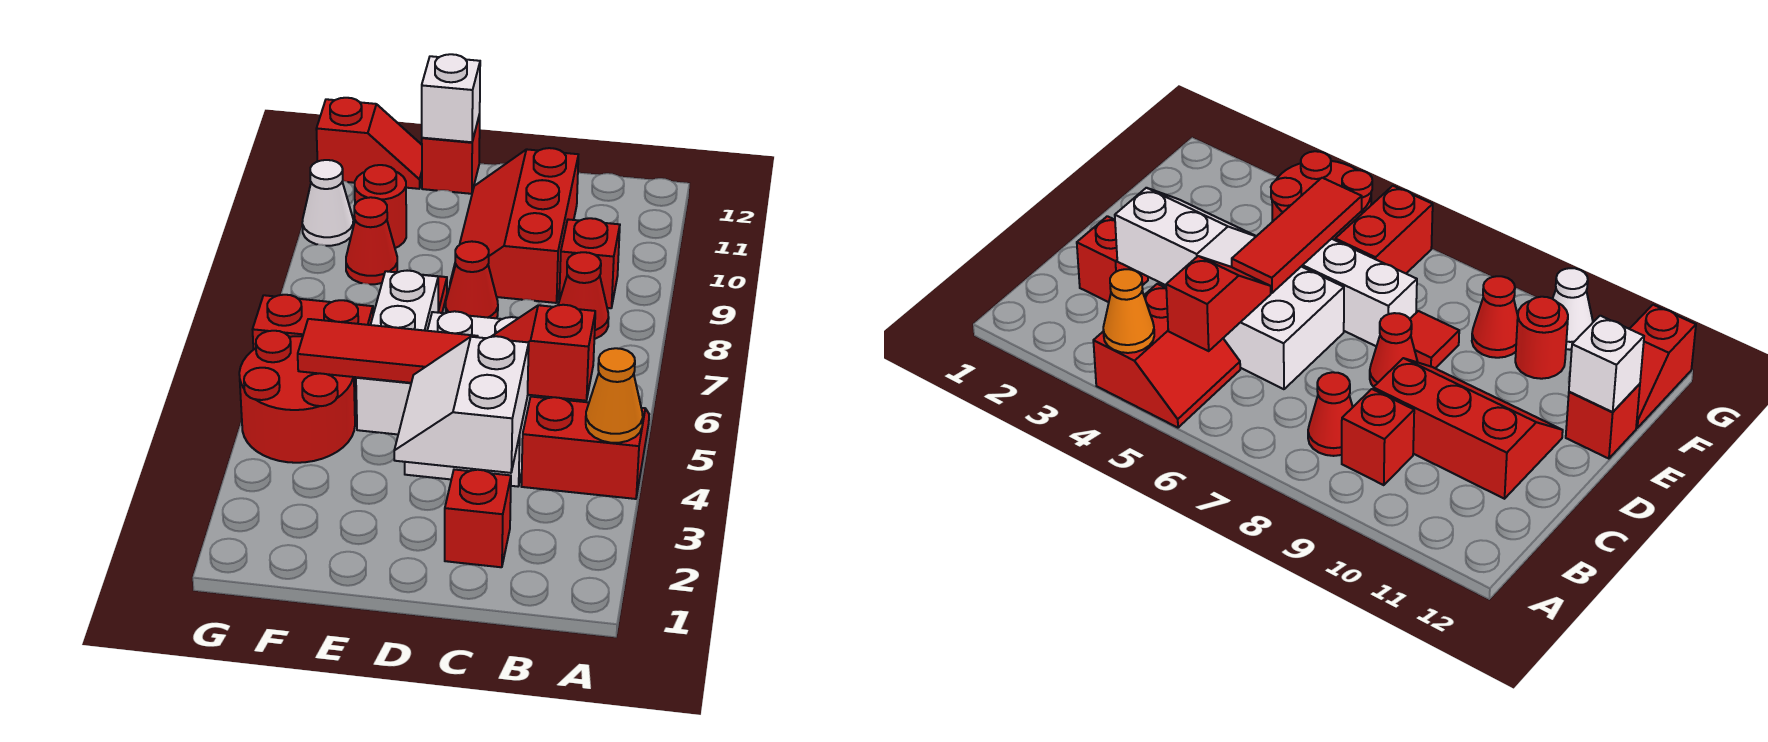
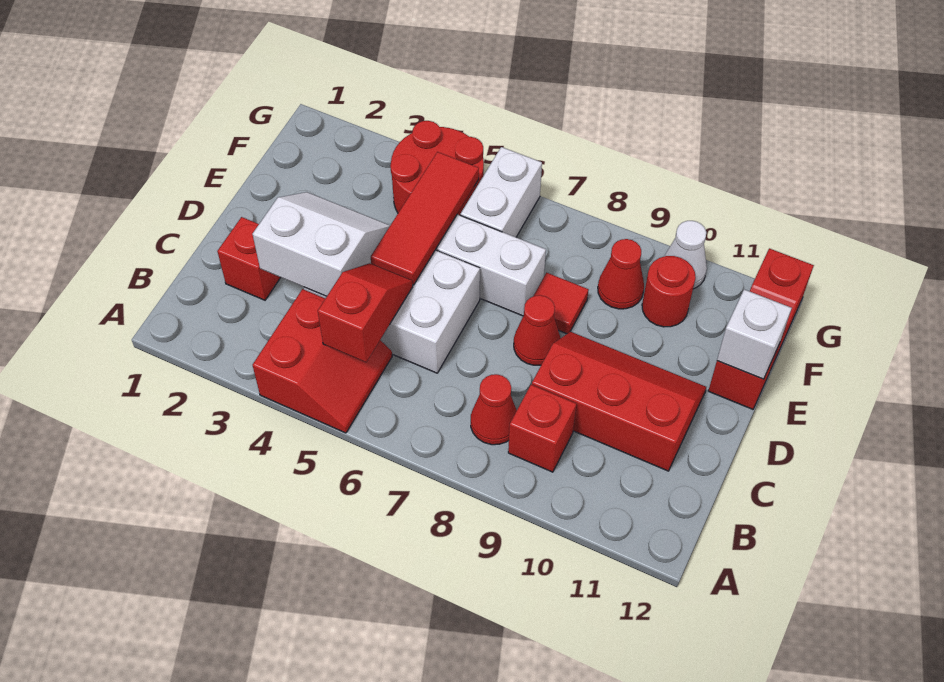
orange 1x1 cone [586,348,643,443] -> none
red 1x2 brick [253,295,373,392] -> white 1x2 brick [460,147,542,237]

